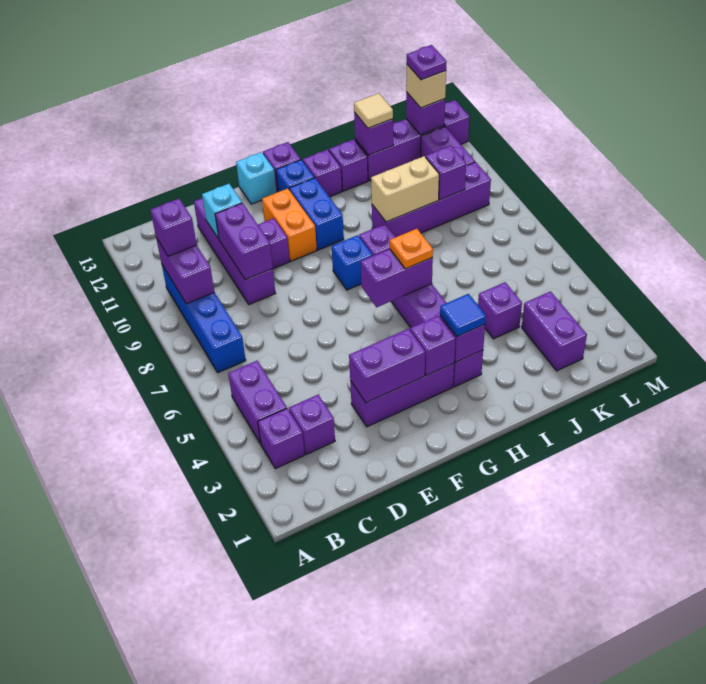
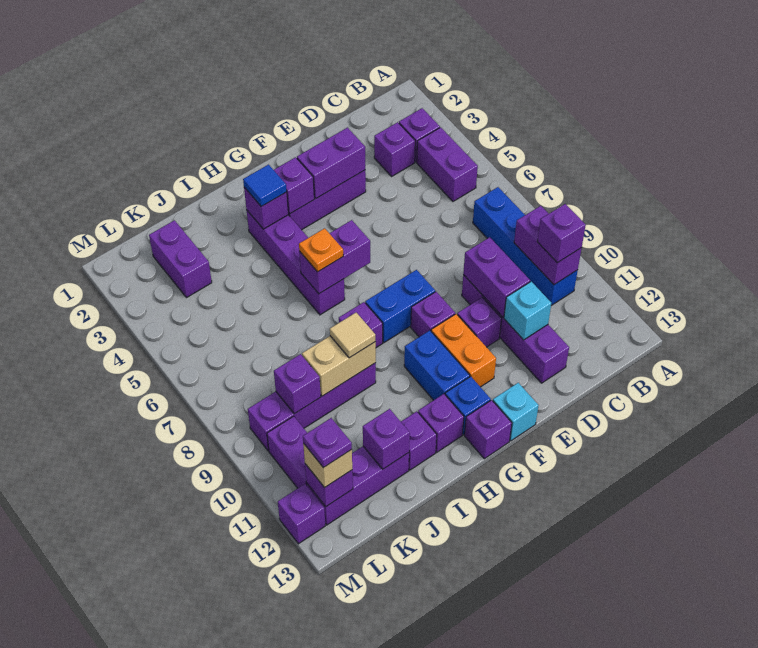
blue 1x1 brick [332,235,372,290] -> blue 1x2 brick [365,270,435,342]
purple 1x1 brick [478,282,522,339] -> purple 1x1 brick moved to [411,292,455,337]
tan 1x1 tile [354,93,393,128] -> tan 1x1 tile moved to [330,313,375,358]

